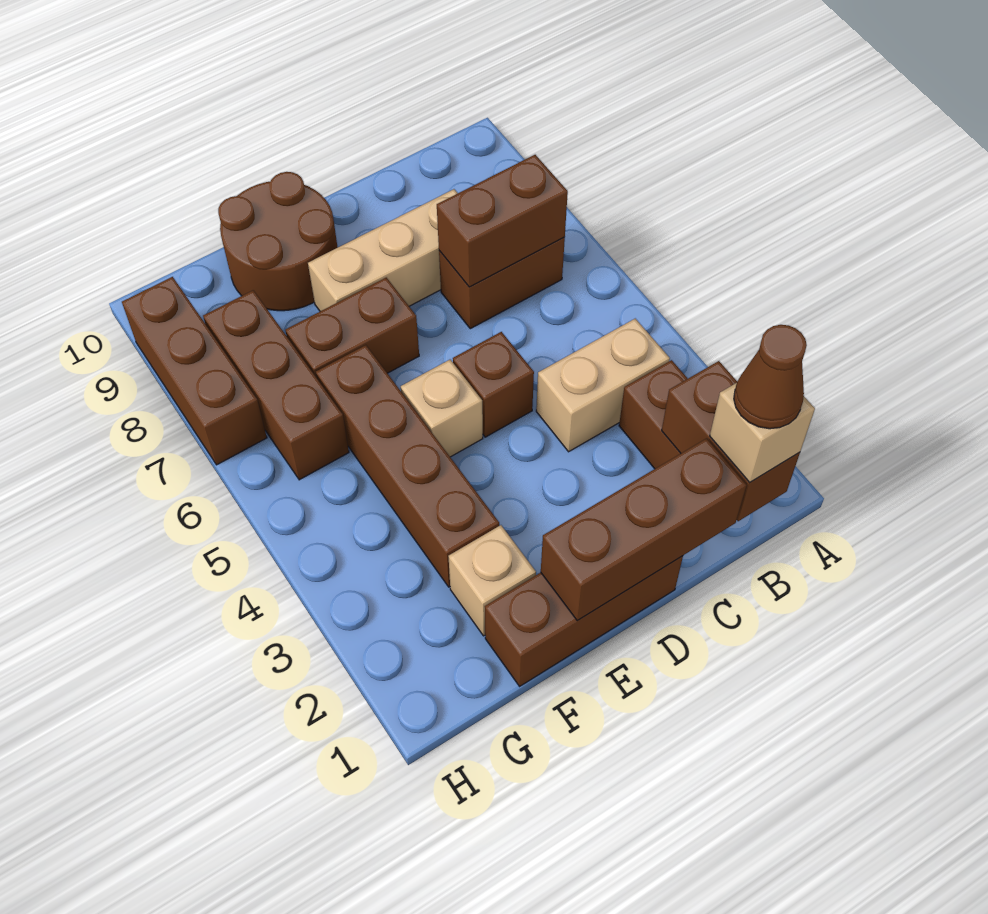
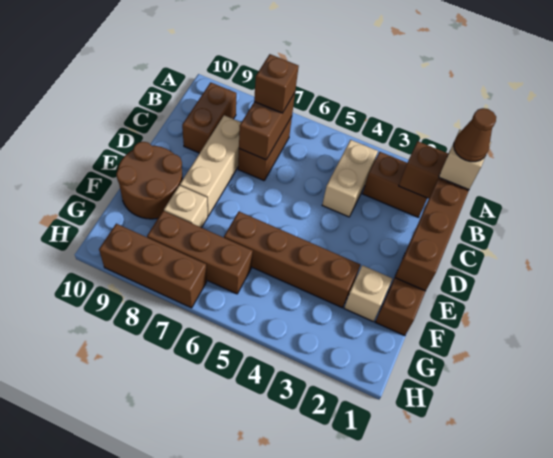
brown 1x1 brick [453,332,534,437] -> brown 1x1 brick moved to [254,54,299,113]
tan 1x1 brick [401,360,483,457] -> tan 1x1 brick moved to [164,185,208,228]
brown 1x2 brick [285,278,419,378] -> brown 1x2 brick moved to [182,82,236,153]

